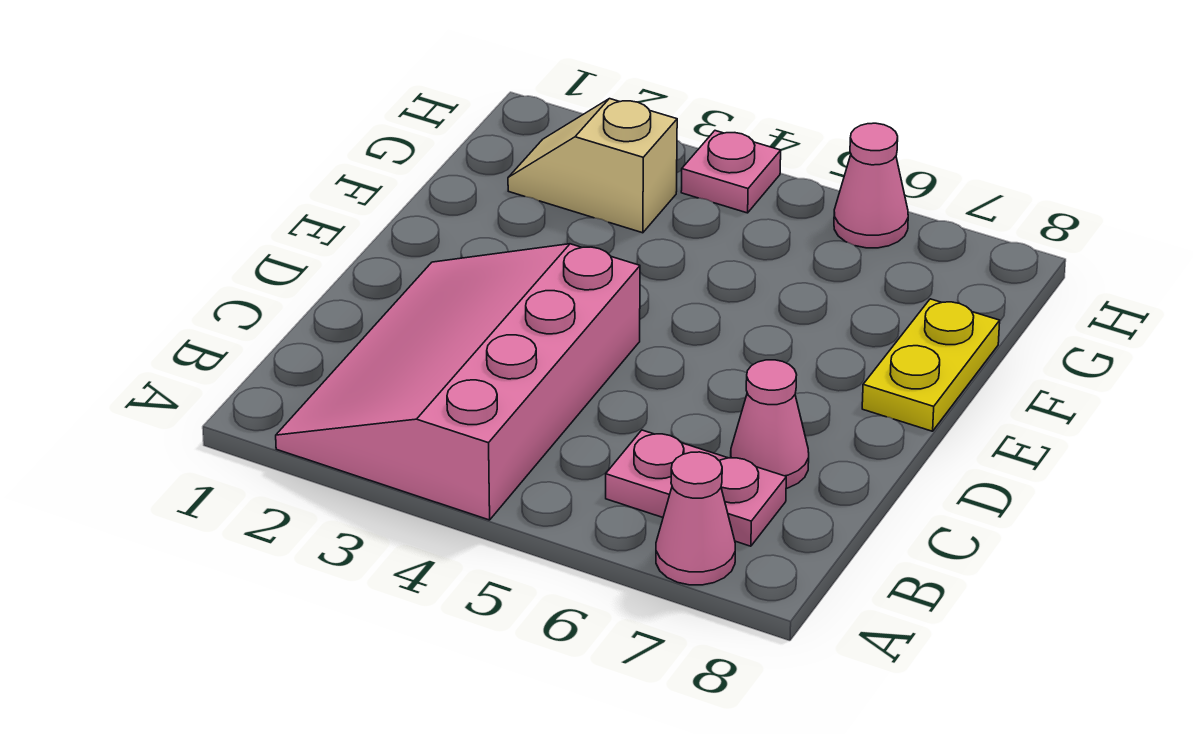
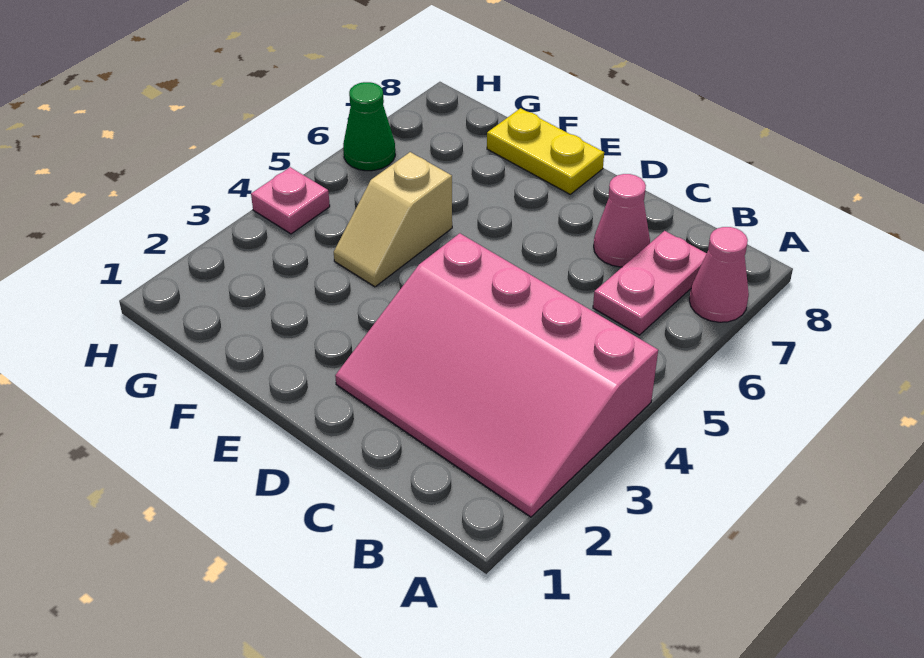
tan 1x2 slope [508,99,677,233] -> tan 1x2 slope moved to [334,152,452,287]
pink 1x1 cone [834,123,908,248] -> green 1x1 cone [343,82,395,171]

